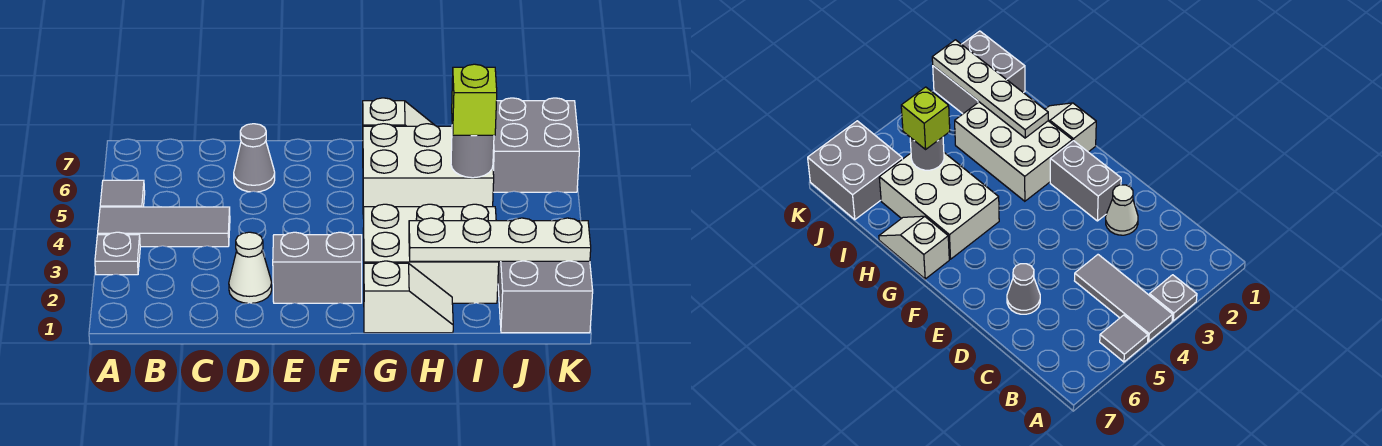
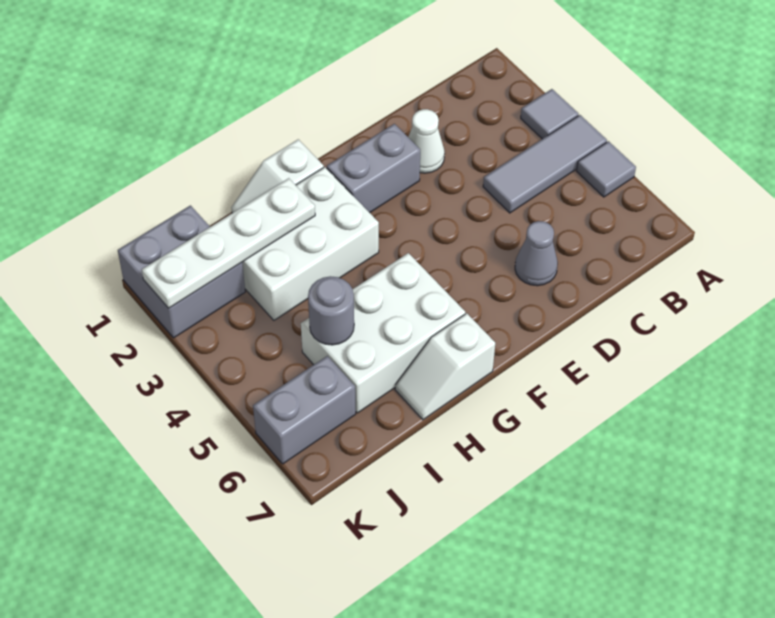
grey 1x1 plate [95,232,140,275] -> grey 1x1 tile [521,89,578,139]
lime 1x1 brick [452,64,497,135] -> none
grey 2x2 brick [493,98,579,192] -> grey 1x2 brick [253,356,356,464]

